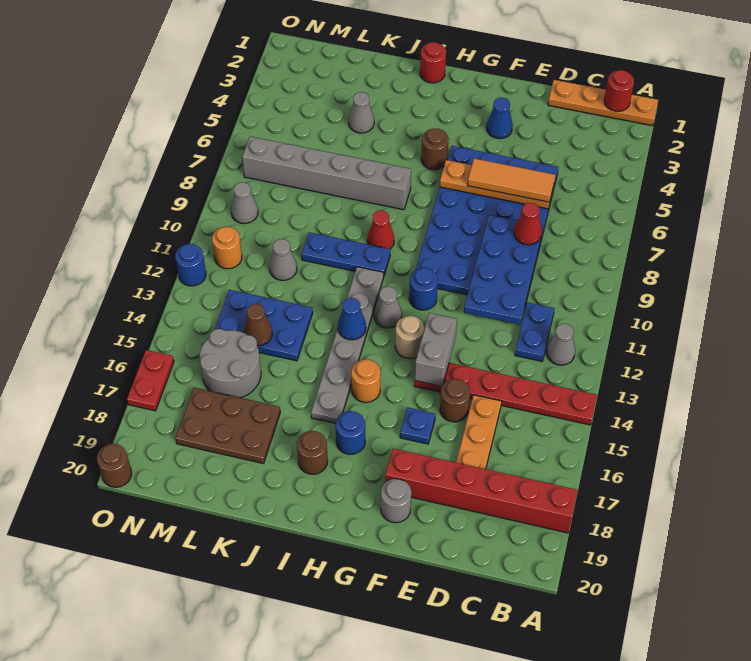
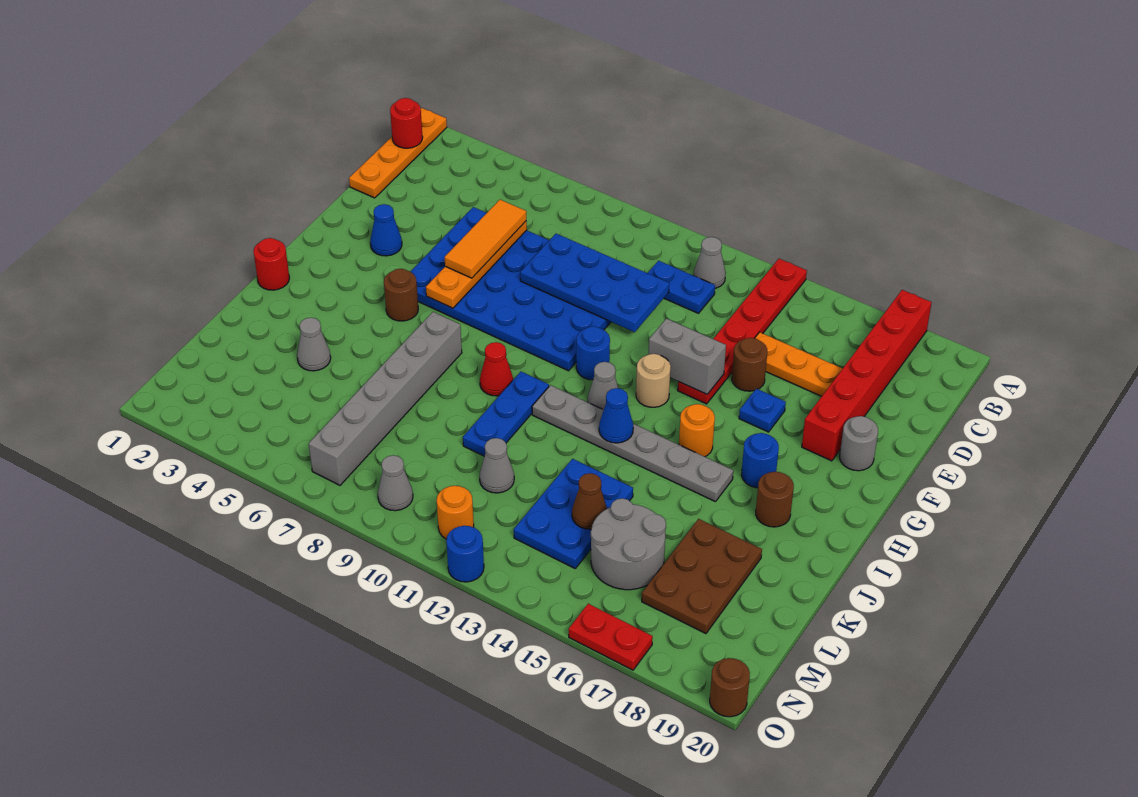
red 1x1 cone [514,203,542,245] -> none

